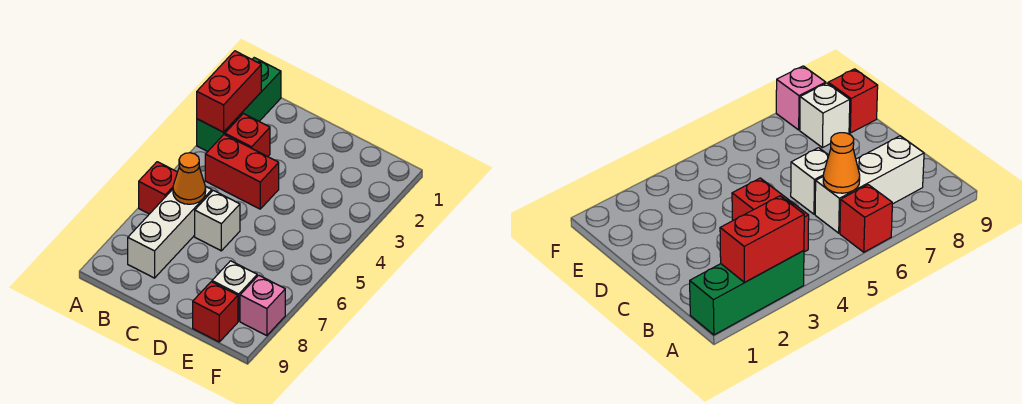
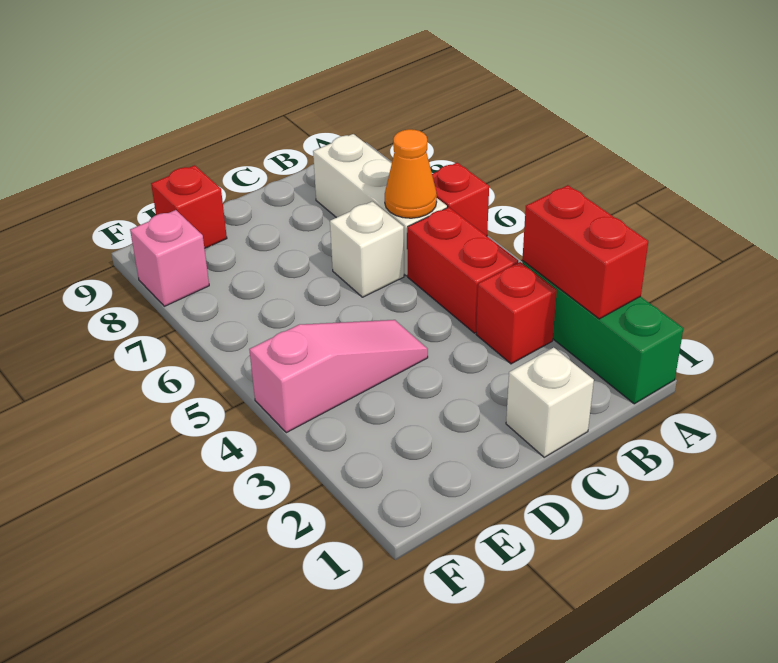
red 1x2 brick [205,135,279,209] -> red 1x2 brick turned to [407,207,518,333]
none -> pink 1x3 slope [249,320,428,433]
white 1x1 brick [212,261,257,321] -> white 1x1 brick moved to [506,348,594,457]

